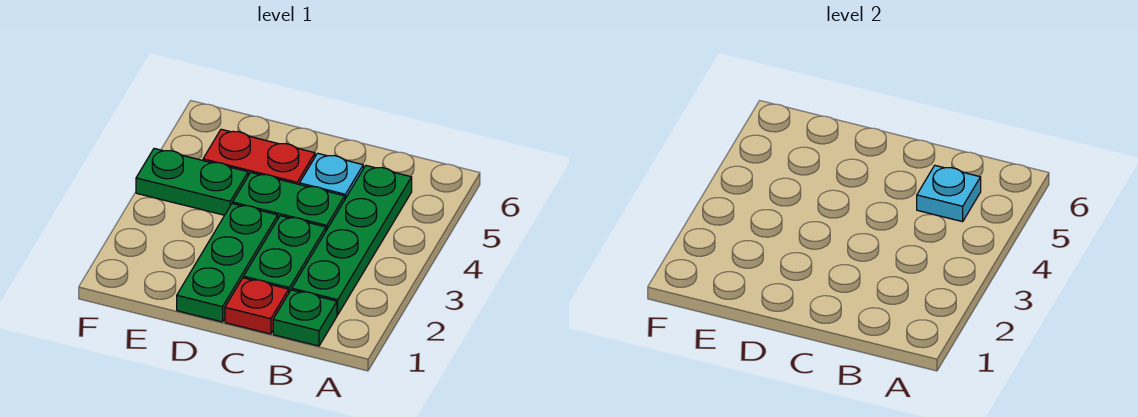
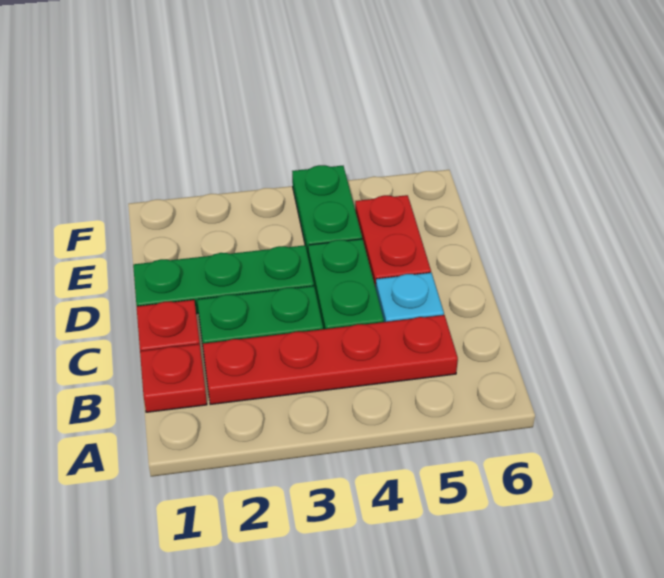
green 1x1 plate [273,290,337,346] -> red 1x1 plate [140,344,207,412]
green 1x4 plate [292,166,412,315] -> red 1x4 plate [203,315,458,405]
cyan 1x1 plate [917,166,981,222] -> none

